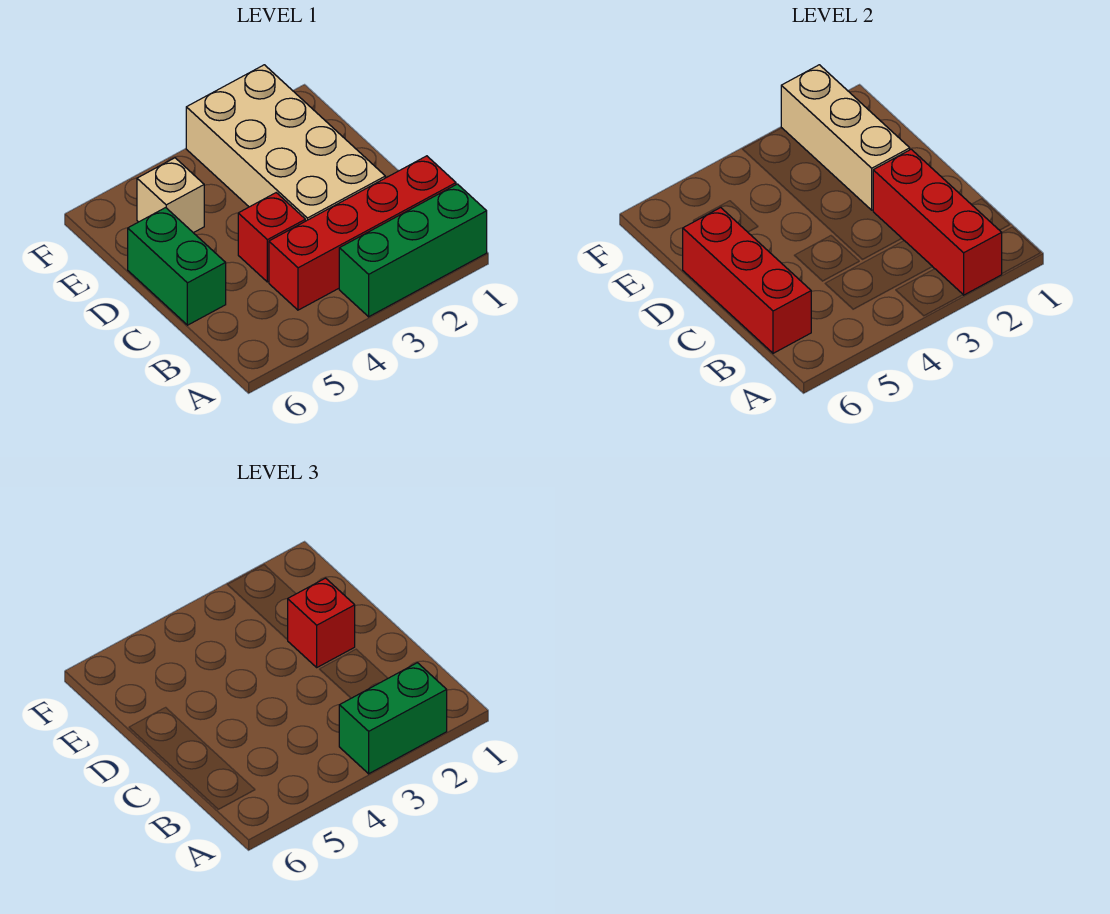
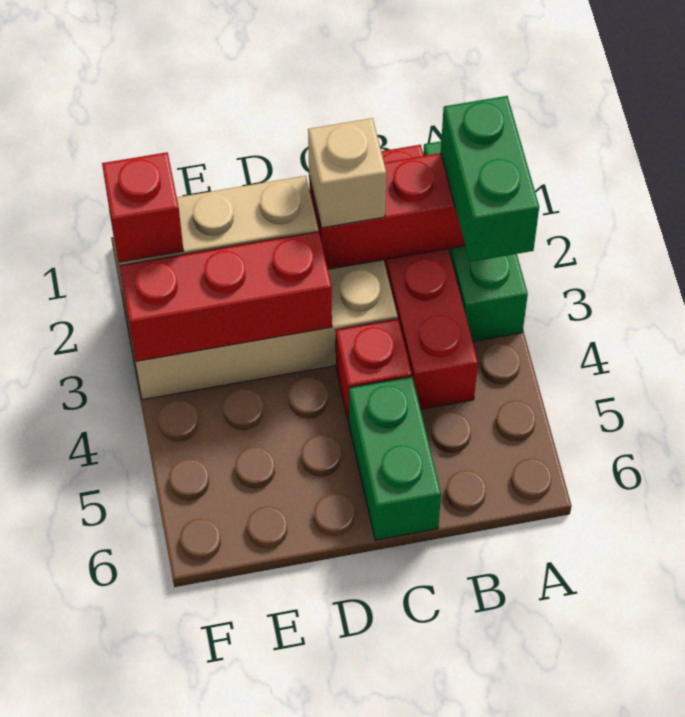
red 1x3 brick [683,208,811,353] -> red 1x3 brick moved to [120,232,332,361]
green 1x2 brick [128,208,226,325] -> green 1x2 brick turned to [349,377,441,540]
red 1x1 brick [288,578,355,667] -> red 1x1 brick moved to [102,152,184,262]
tan 1x1 brick [137,158,204,233] -> tan 1x1 brick moved to [308,118,386,228]

